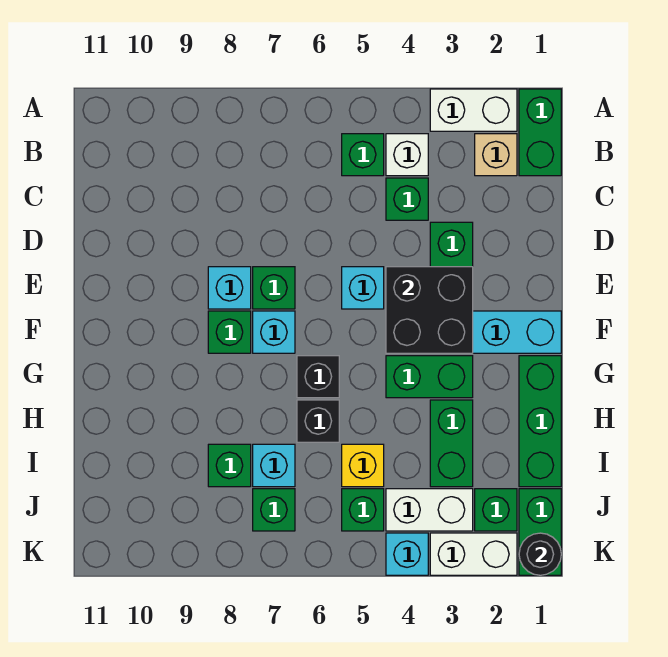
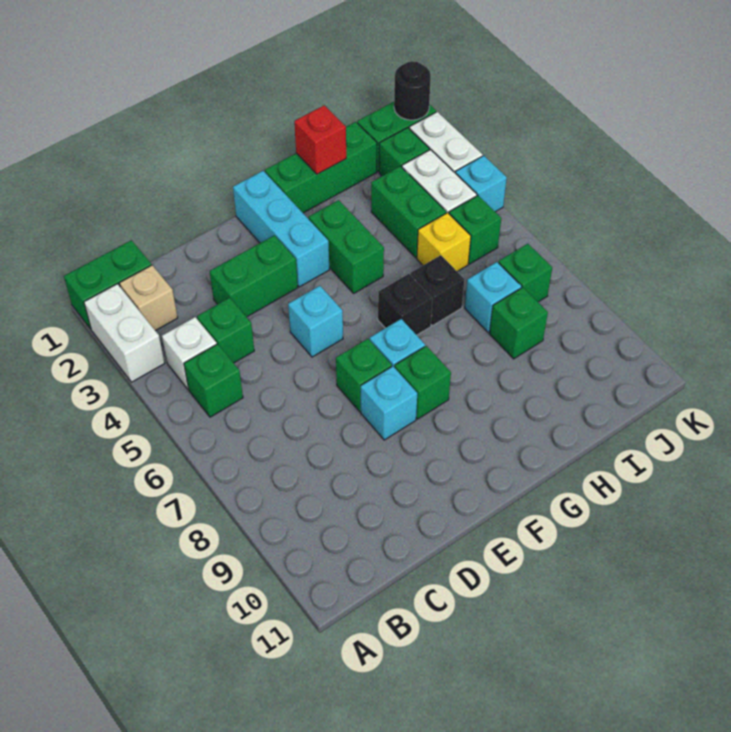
black 2x2 brick [386,267,473,353] -> none
none -> red 1x1 brick [294,105,346,174]
green 1x2 brick [430,400,473,487] -> green 1x2 brick turned to [371,166,446,257]

